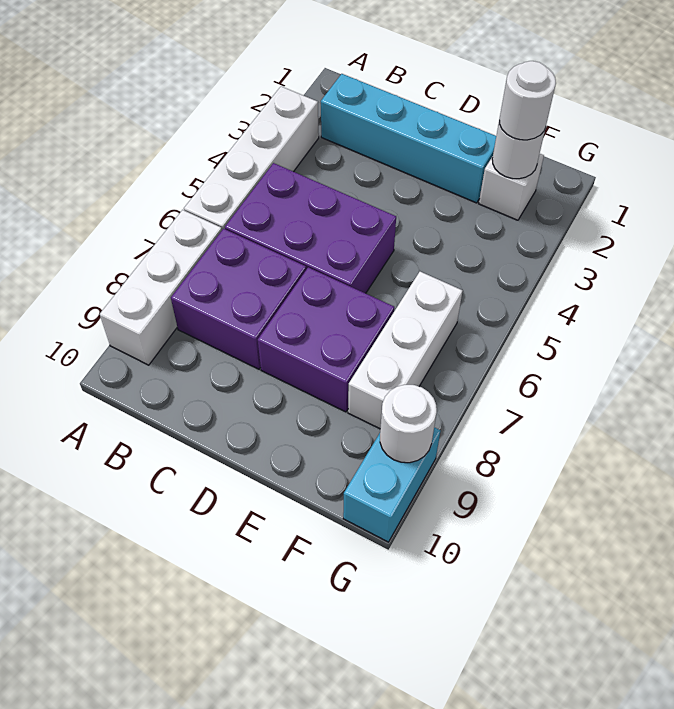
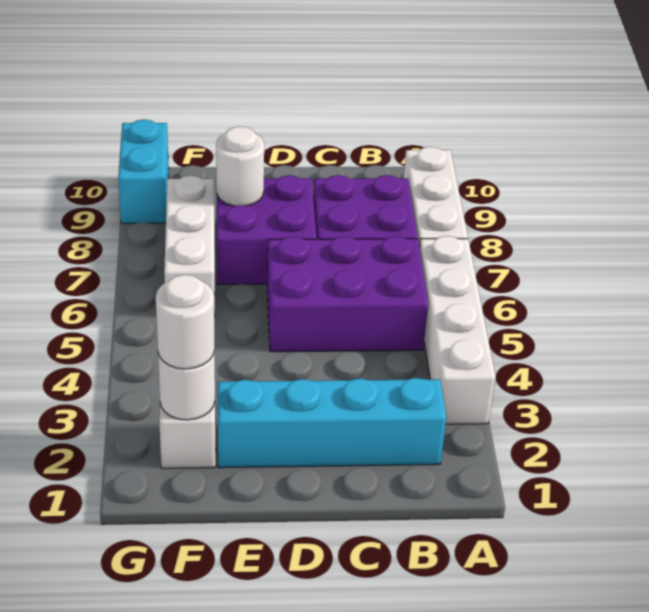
white 1x1 round brick [380,385,437,463] -> white 1x1 round brick moved to [216,126,264,206]

